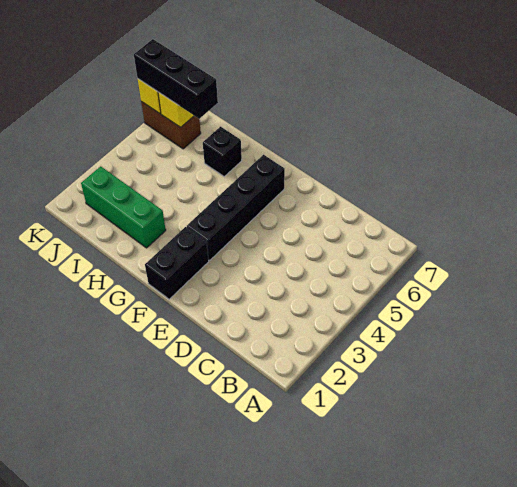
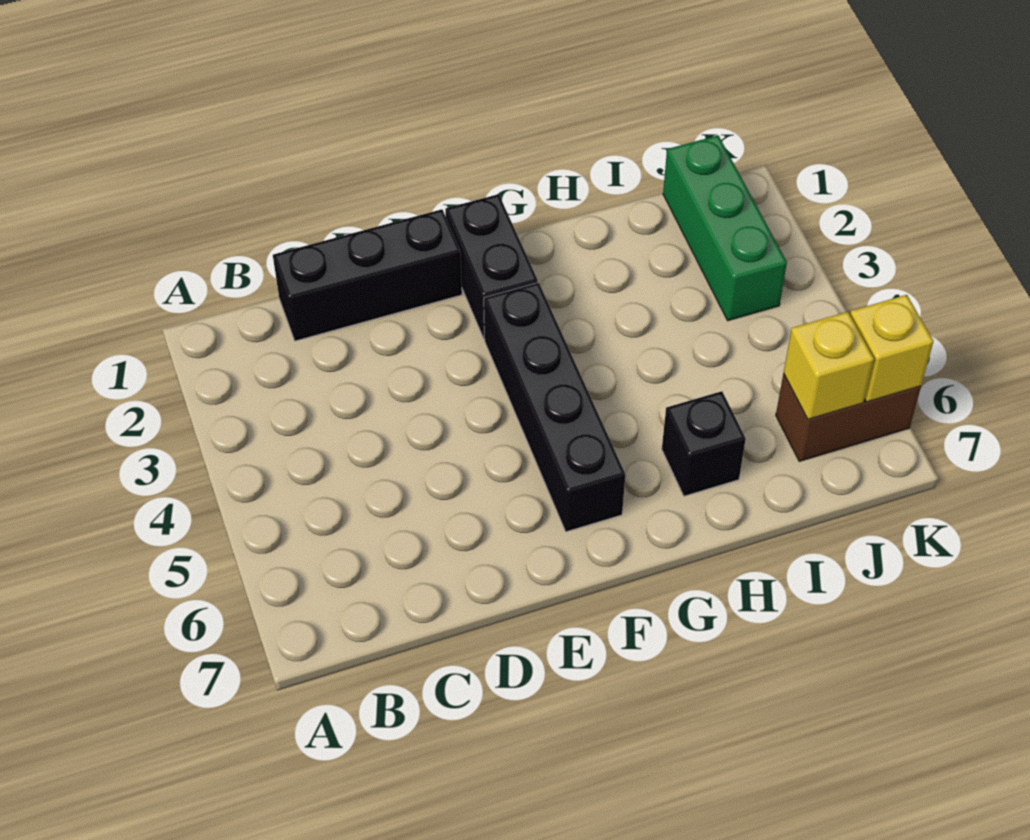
green 1x3 brick [81,166,166,248] -> green 1x3 brick turned to [663,136,787,321]
black 1x3 brick [134,39,218,119] -> black 1x3 brick moved to [273,209,462,341]

